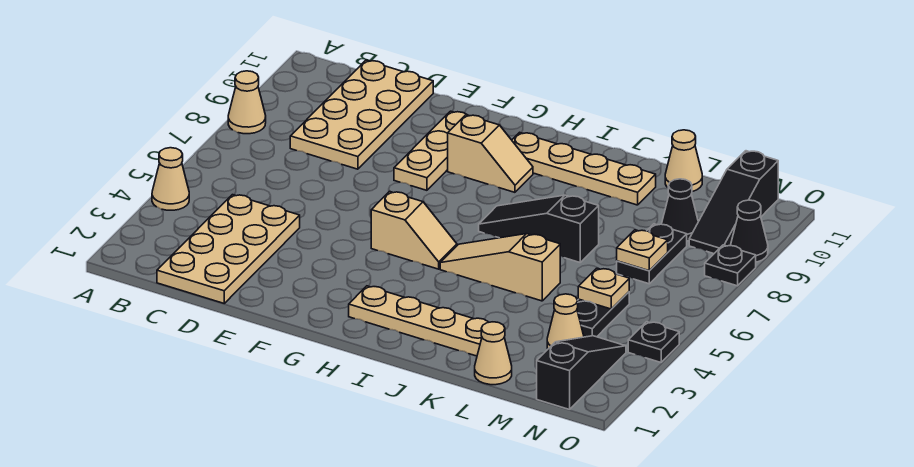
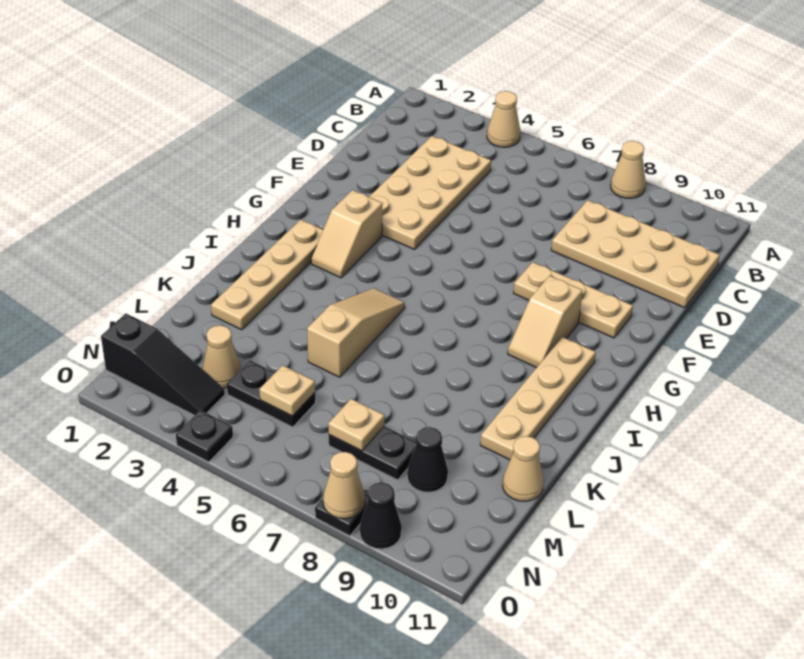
tan 2x4 plate [157,195,300,303] -> tan 2x4 plate turned to [369,136,491,250]
tan 1x2 slope [371,191,457,269] -> tan 1x2 slope moved to [311,190,383,278]
black 1x3 slope [479,195,599,262] -> none
tan 1x1 cone [475,322,512,385] -> tan 1x1 cone moved to [323,452,365,519]
black 1x3 slope [689,151,778,254] -> none

